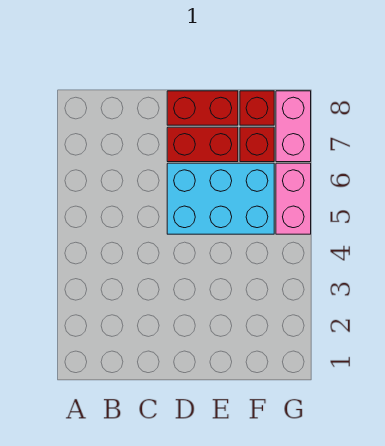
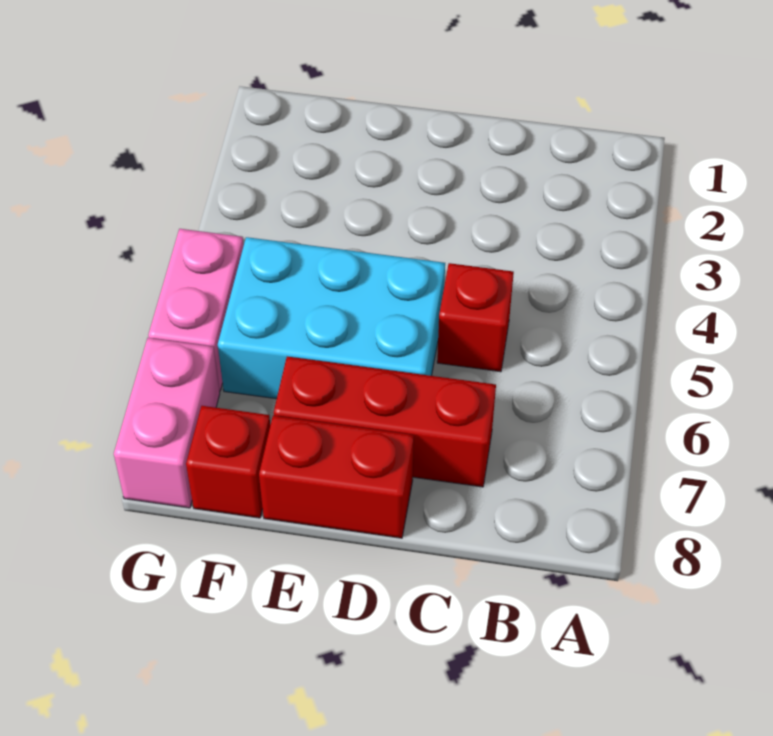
red 1x2 brick [167,127,238,162] -> red 1x3 brick [274,356,496,487]
red 1x1 brick [240,127,274,162] -> red 1x1 brick moved to [437,263,514,372]

